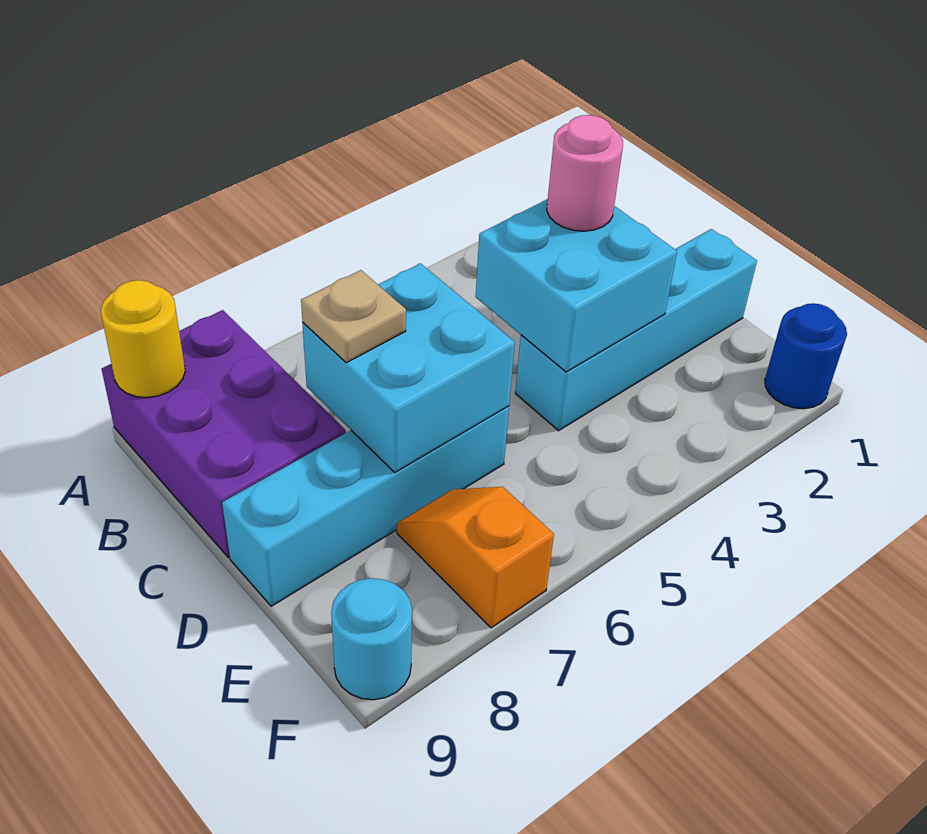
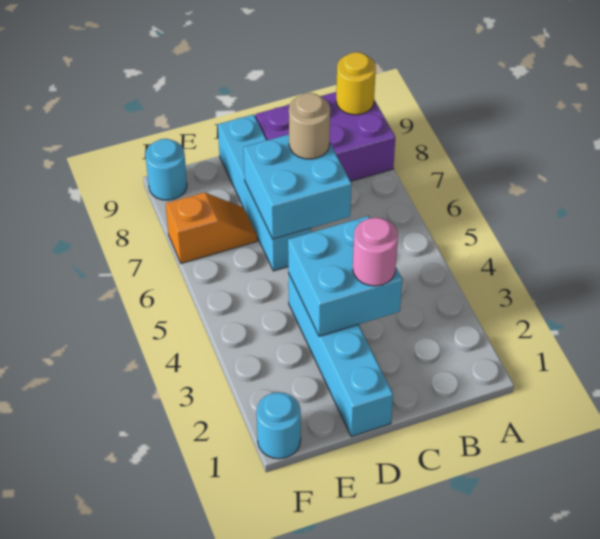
tan 1x1 plate [301,270,406,363] -> tan 1x1 round brick [289,93,330,159]
blue 1x1 round brick [765,303,847,409] -> cyan 1x1 round brick [256,392,301,459]

